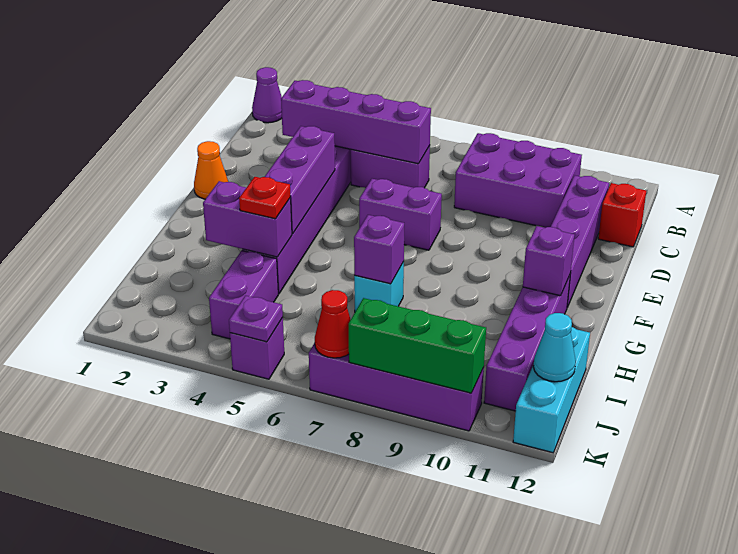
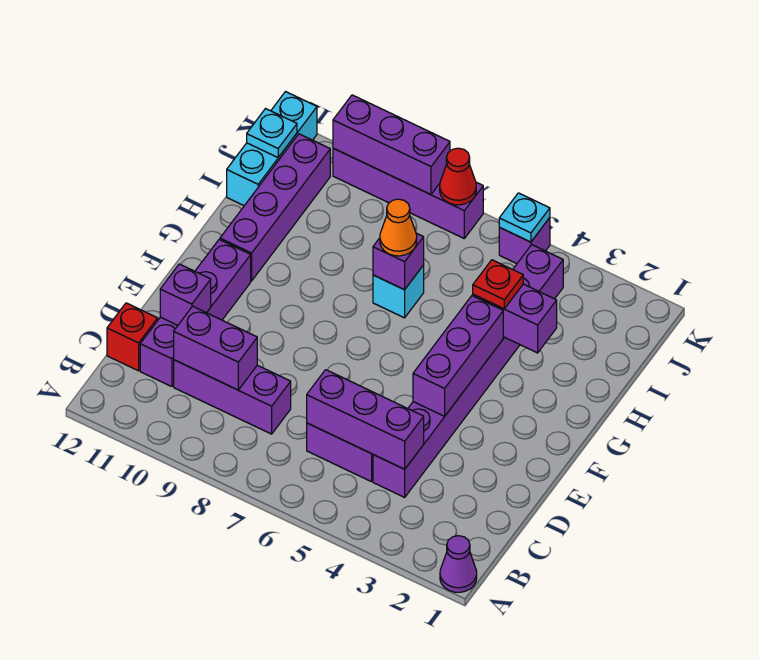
purple 2x3 brick [454,133,582,228] -> purple 1x3 brick [174,360,291,434]
purple 1x4 brick [281,80,431,164] -> purple 1x3 brick [307,370,424,469]
orange 1x1 cone [194,141,228,199] -> orange 1x1 cone moved to [380,199,417,256]
purple 1x2 brick [359,179,442,250] -> purple 1x2 brick moved to [174,306,257,390]
purple 1x1 brick [523,226,575,296] -> purple 1x1 brick moved to [160,264,211,325]
cyan 1x1 cone [533,313,576,382] -> cyan 1x1 plate [247,109,297,157]
purple 1x1 plate [229,296,283,342] -> cyan 1x1 plate [499,193,550,242]
green 1x3 brick [349,298,486,393] -> purple 1x3 brick [333,95,450,195]

